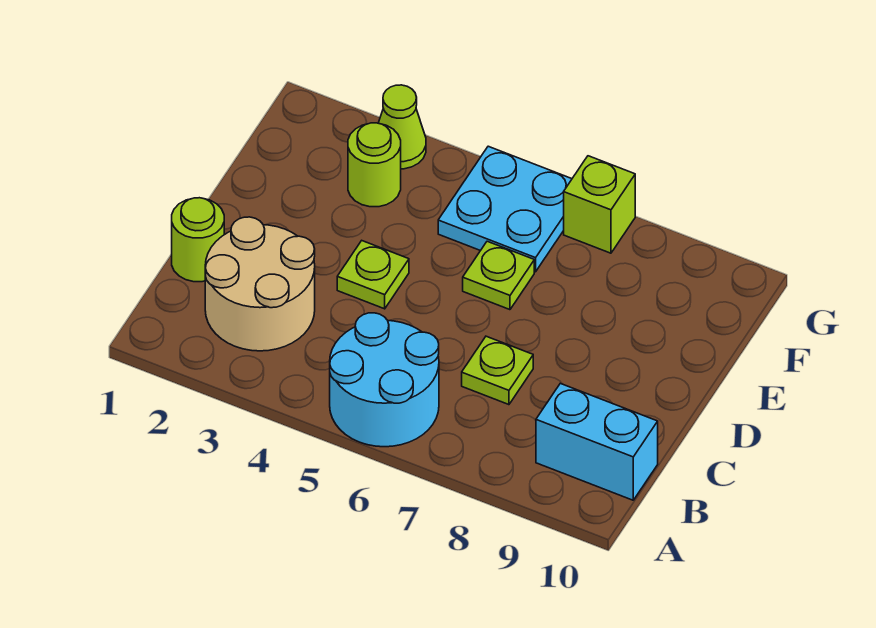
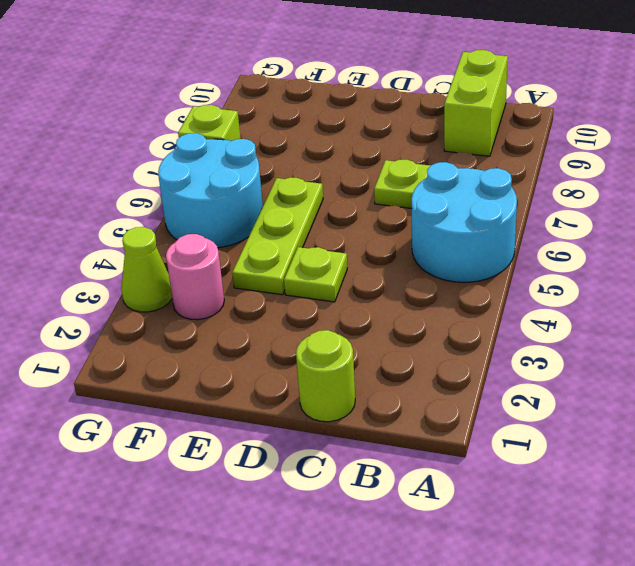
tan 2x2 round brick [205,217,315,351] -> none
cyan 1x2 brick [536,383,658,500] -> lime 1x2 brick [444,50,508,156]
lime 1x1 plate [463,241,534,310] -> lime 1x3 plate [232,178,323,295]
lime 1x1 round brick [348,123,401,207] -> pink 1x1 round brick [166,234,224,320]
cyan 2x2 plate [438,146,572,272] -> cyan 2x2 round brick [158,133,263,248]

